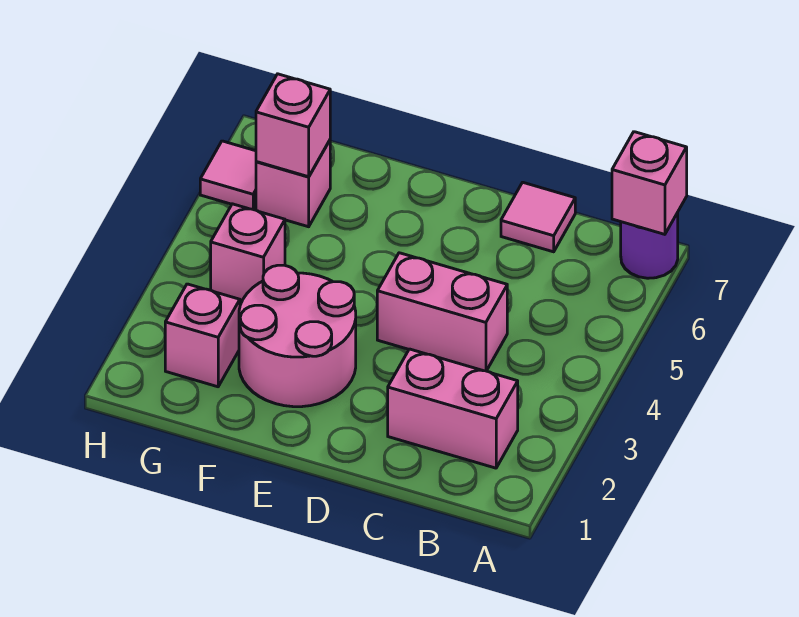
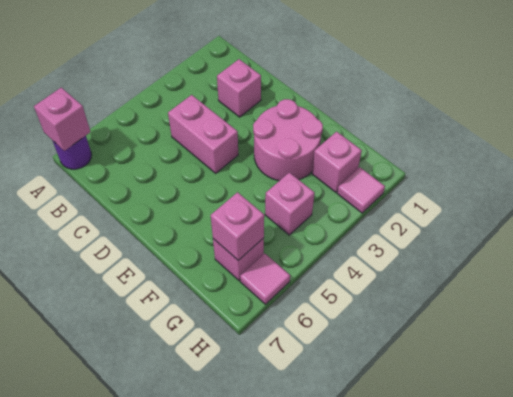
pink 1x2 brick [388,349,518,468] -> pink 1x1 brick [217,59,261,117]
pink 1x1 tile [501,182,575,252] -> pink 1x1 tile moved to [337,167,385,213]

